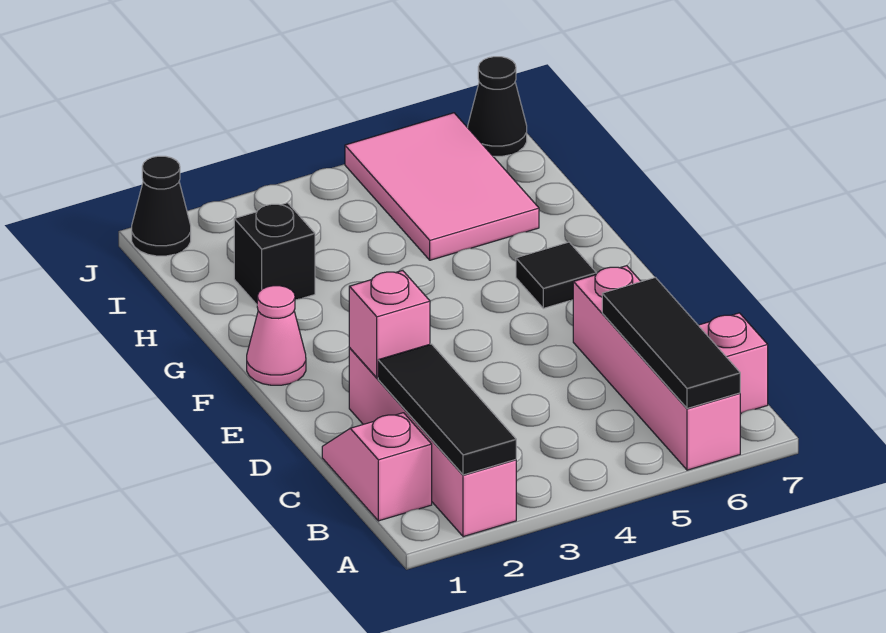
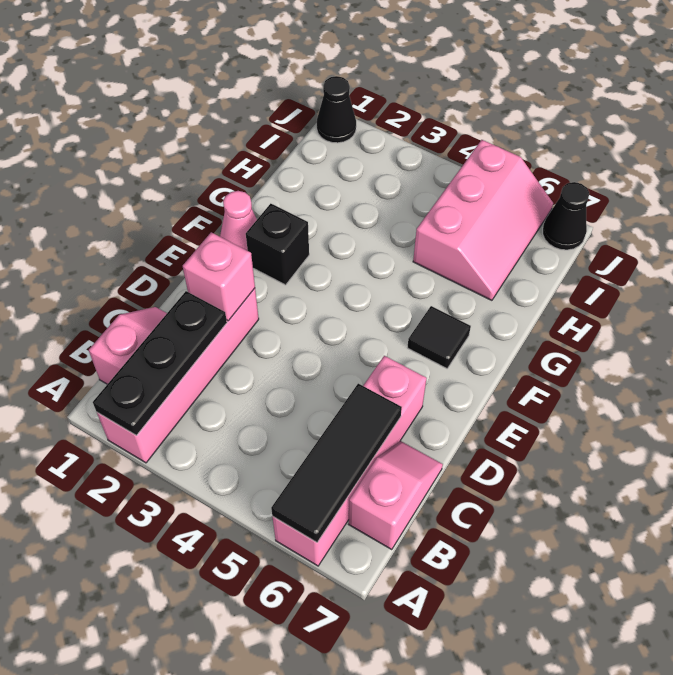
black 1x3 tile [378,344,516,475] -> black 1x3 plate [93,291,227,436]
black 1x1 brick [234,203,315,304] -> black 1x1 brick moved to [246,204,309,285]
pink 2x3 tile [345,113,539,260] -> pink 2x3 slope [413,140,553,300]

